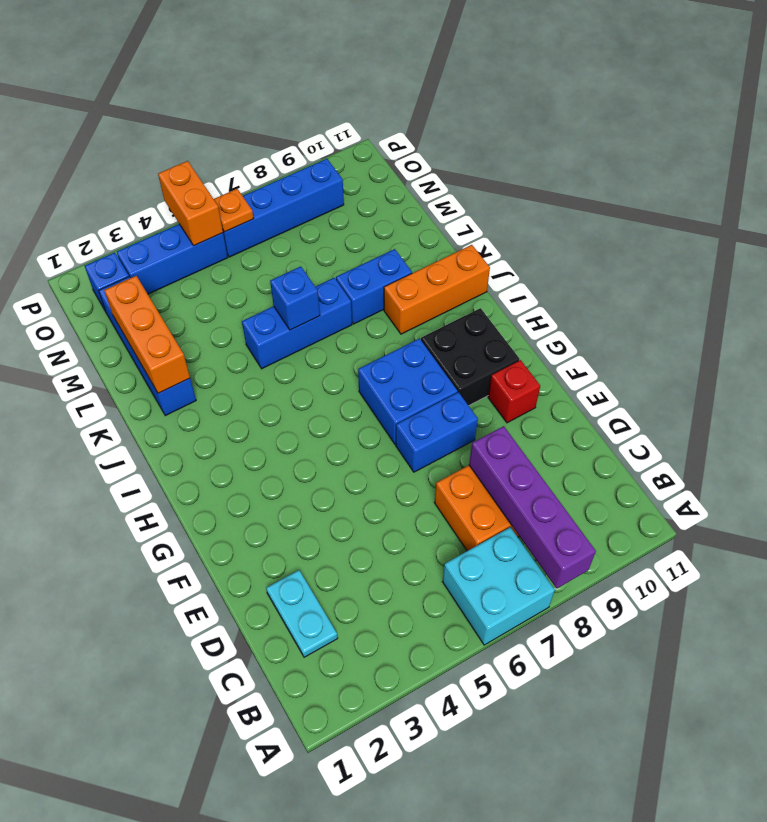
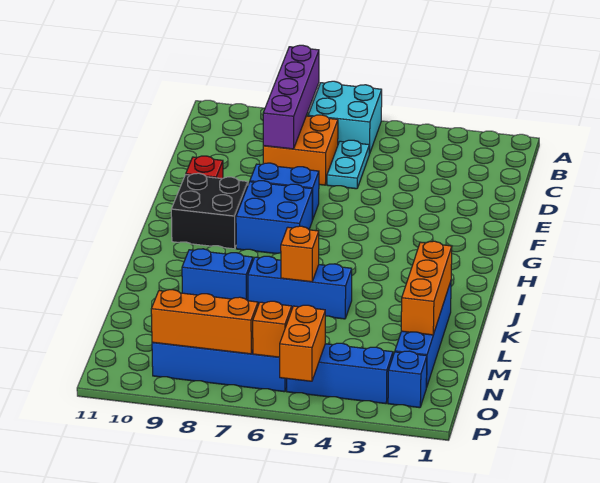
cyan 1x2 plate [266,570,338,657] -> cyan 1x2 plate moved to [327,140,369,189]
orange 1x3 brick [384,245,490,334] -> orange 1x3 brick moved to [151,290,258,354]
blue 1x1 brick [270,266,320,330] -> orange 1x1 brick [281,226,319,282]
orange 1x1 plate [214,189,254,232] -> orange 1x1 brick [253,301,292,357]

